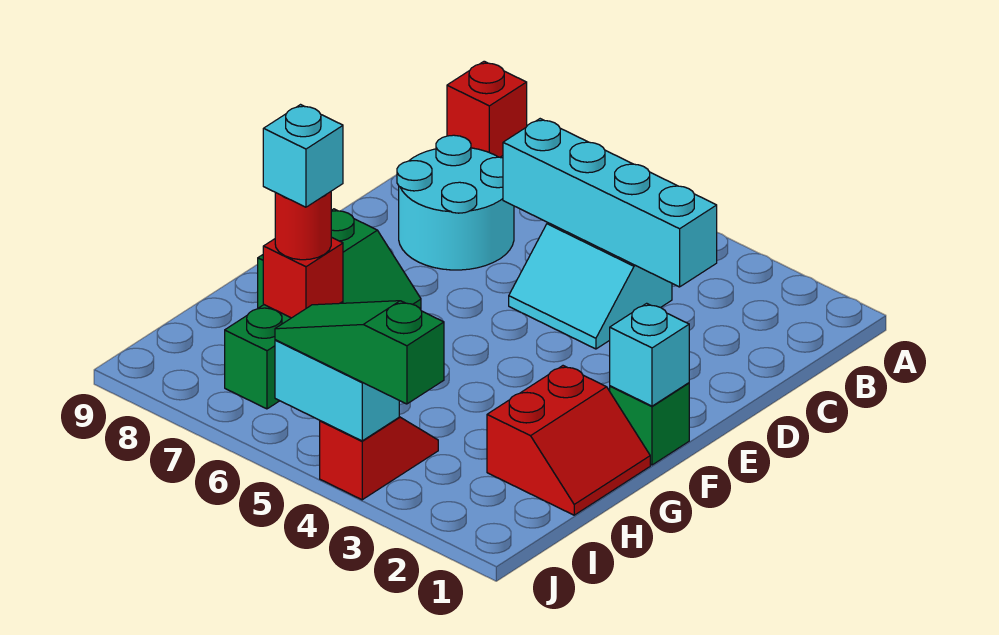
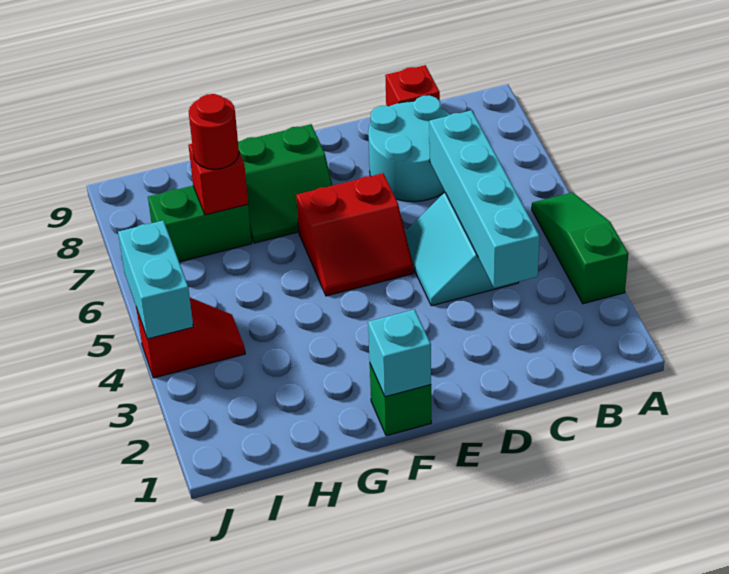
red 1x1 brick [447,61,527,157] -> red 1x1 brick moved to [385,65,440,106]
red 2x2 slope [487,366,650,515] -> red 2x2 slope moved to [296,173,414,296]
cyan 1x1 brick [263,105,343,207] -> none
green 1x3 slope [275,301,444,404] -> green 1x3 slope moved to [532,192,628,304]

